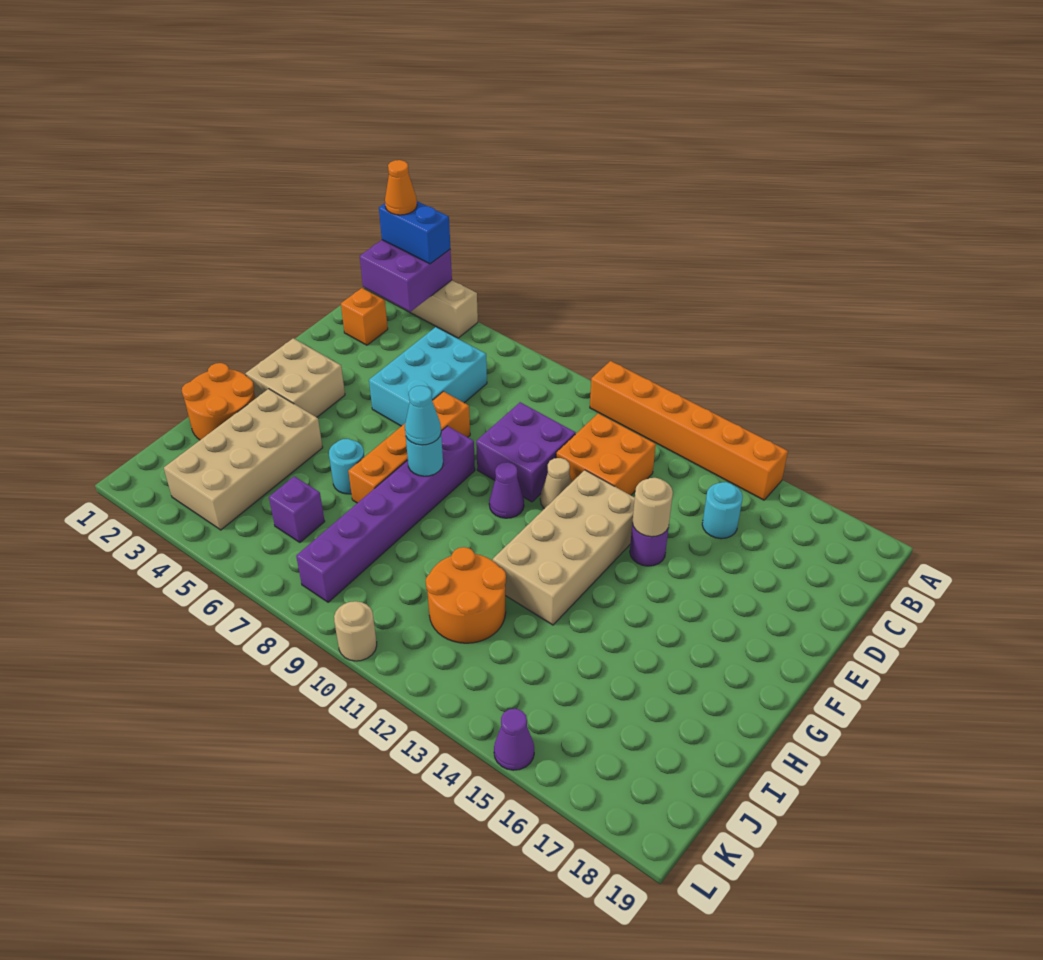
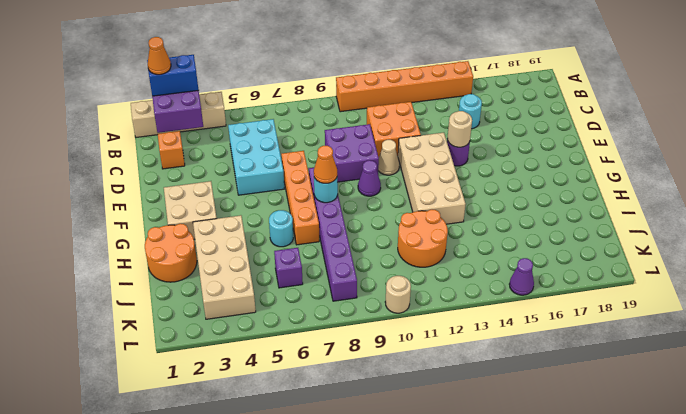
cyan 1x1 cone [405,386,441,445] -> orange 1x1 cone [314,146,337,183]

